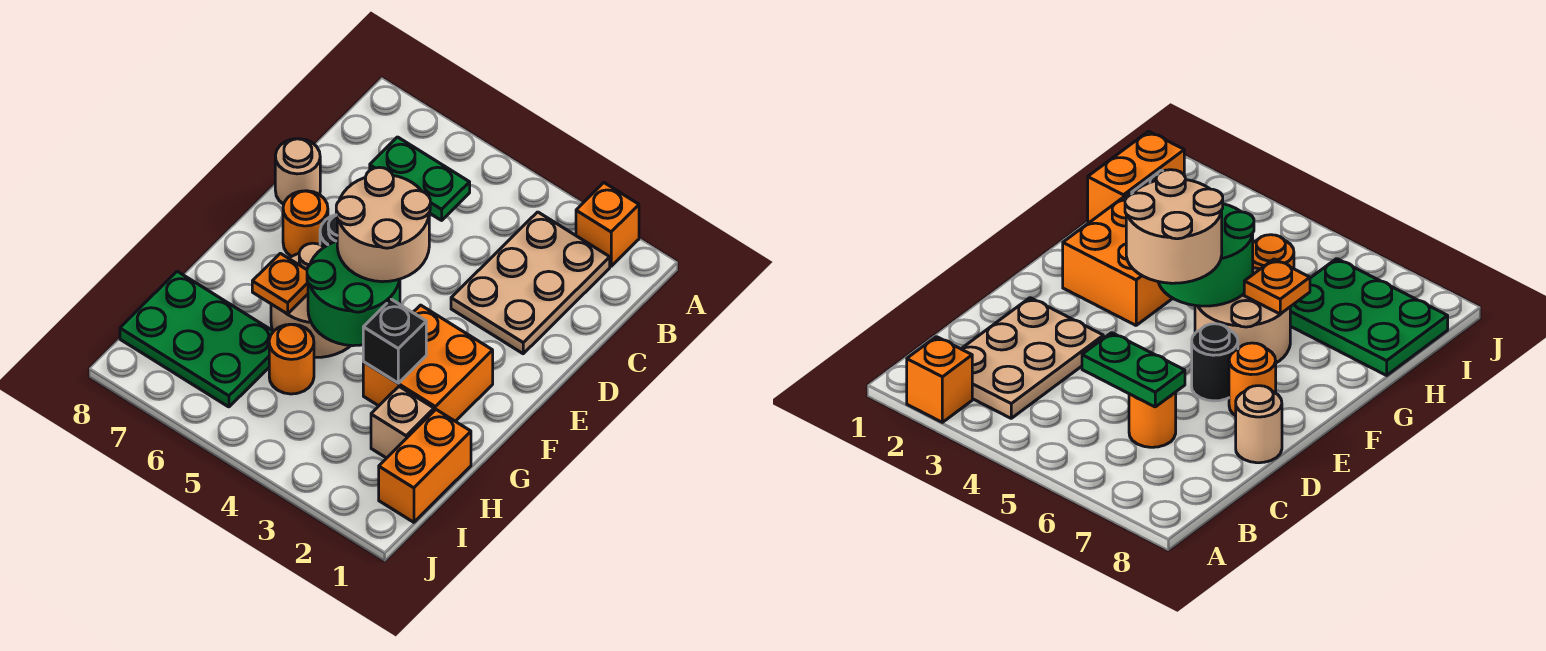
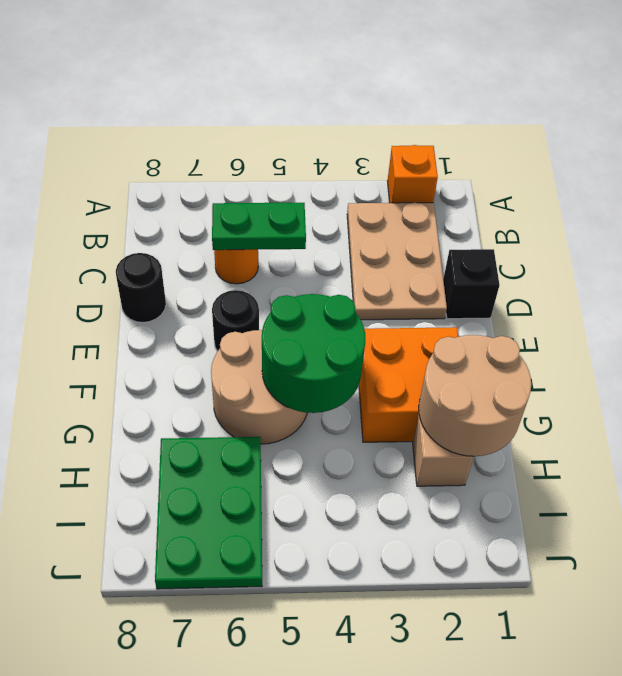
tan 1x1 round brick [275,139,320,204] -> black 1x1 round brick [116,253,166,323]
tan 2x2 round brick [336,167,430,282] -> tan 2x2 round brick moved to [419,335,531,457]
orange 1x1 round brick [283,191,328,257] -> none
black 1x1 brick [363,299,426,383] -> black 1x1 brick moved to [443,249,499,319]
orange 1x1 plate [252,253,308,314] -> none
orange 1x2 brick [379,410,471,522] -> none
orange 1x1 round brick [269,324,314,394] -> none
green 2x3 plate [120,271,274,407] -> green 2x3 plate turned to [155,437,262,589]

